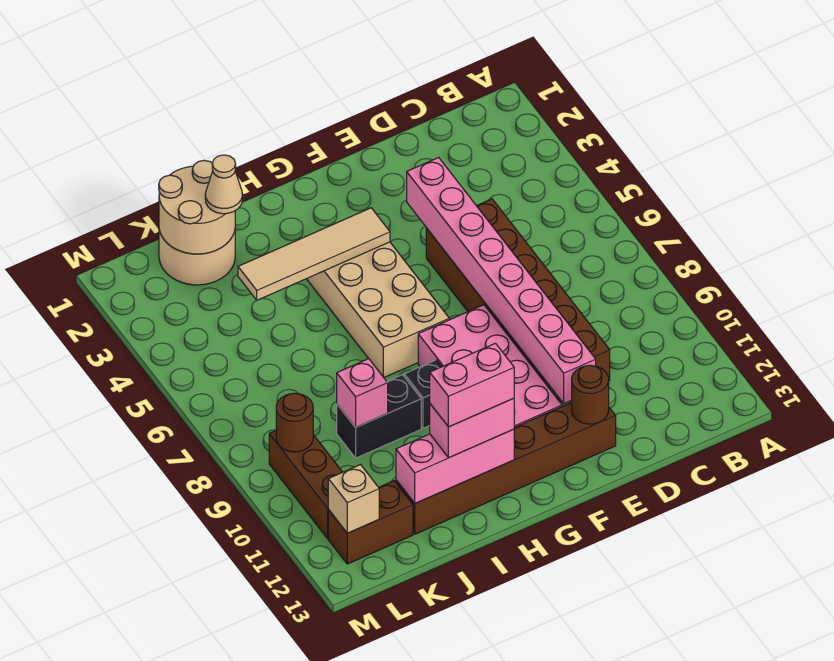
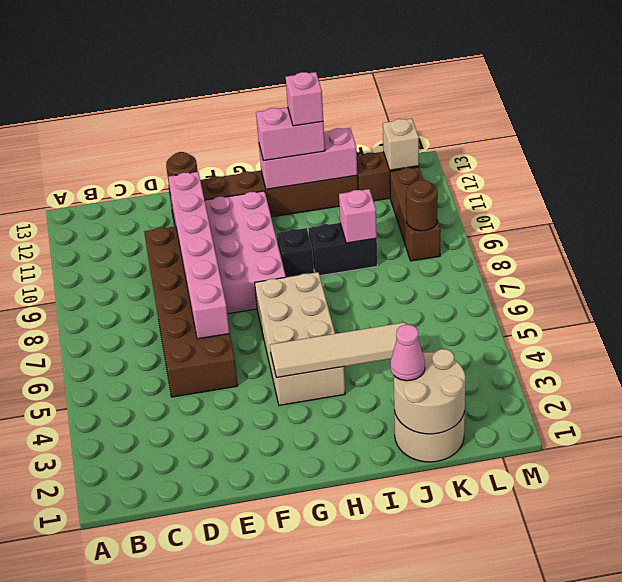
pink 1x8 brick [407,157,596,404] -> pink 1x6 brick [168,172,229,339]
pink 1x2 brick [430,343,514,427] -> pink 1x1 brick [286,72,323,126]
tan 1x1 cone [205,155,242,214] -> pink 1x1 cone [390,325,425,381]

